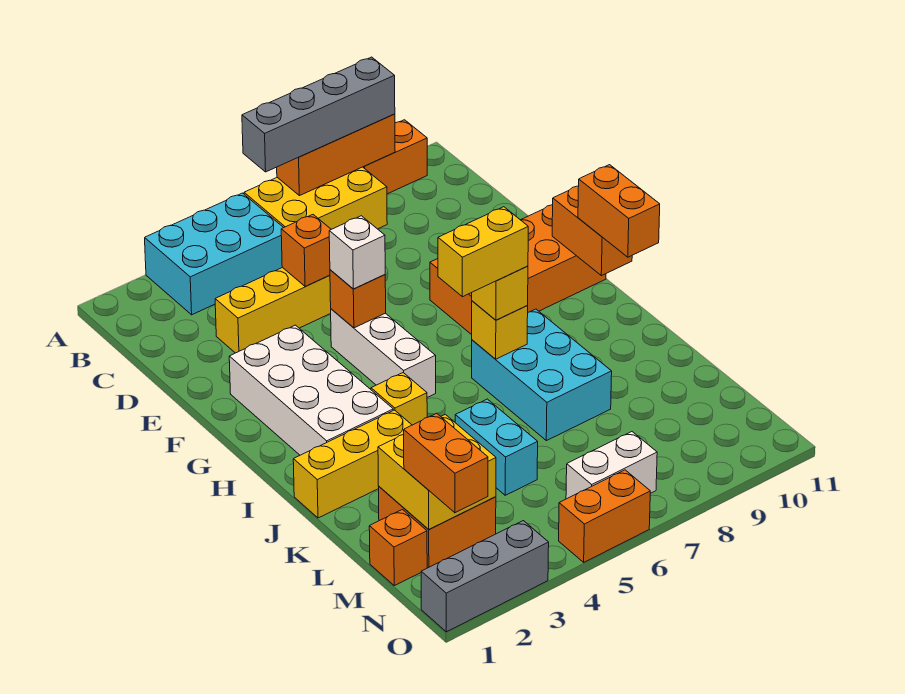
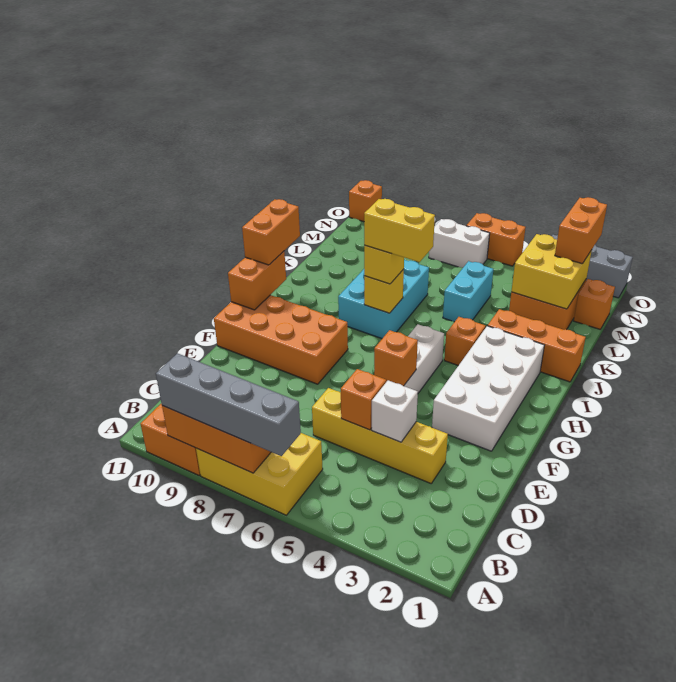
cyan 2x3 brick [145,193,283,315] -> none
white 1x1 brick [329,216,385,289] -> white 1x1 brick moved to [372,380,418,442]
yellow 1x1 brick [371,373,427,425] -> orange 1x1 brick [444,317,486,366]
yellow 1x3 brick [293,410,411,518] -> orange 1x3 brick [488,309,586,382]
none -> orange 1x1 brick [349,180,382,222]

